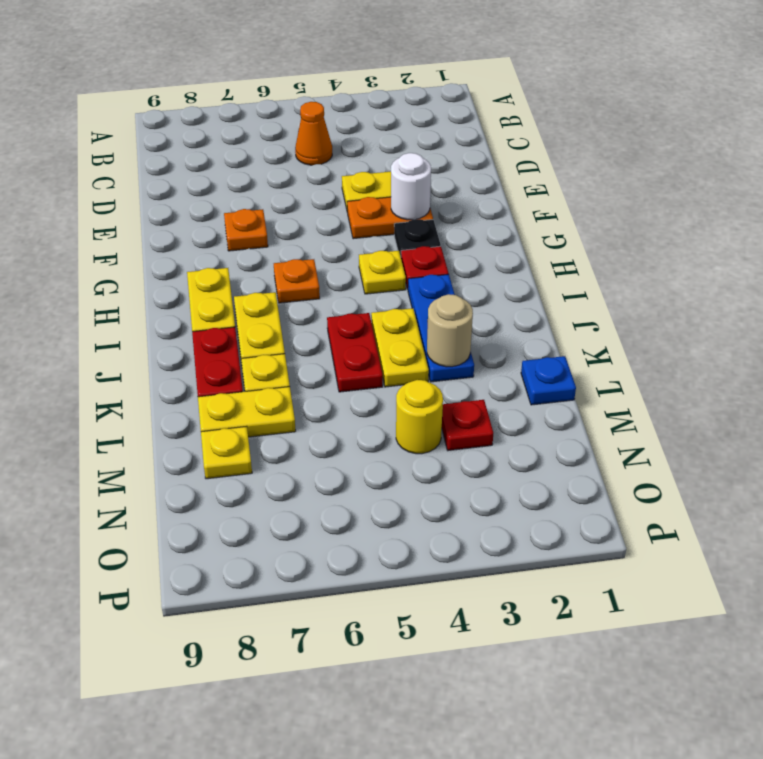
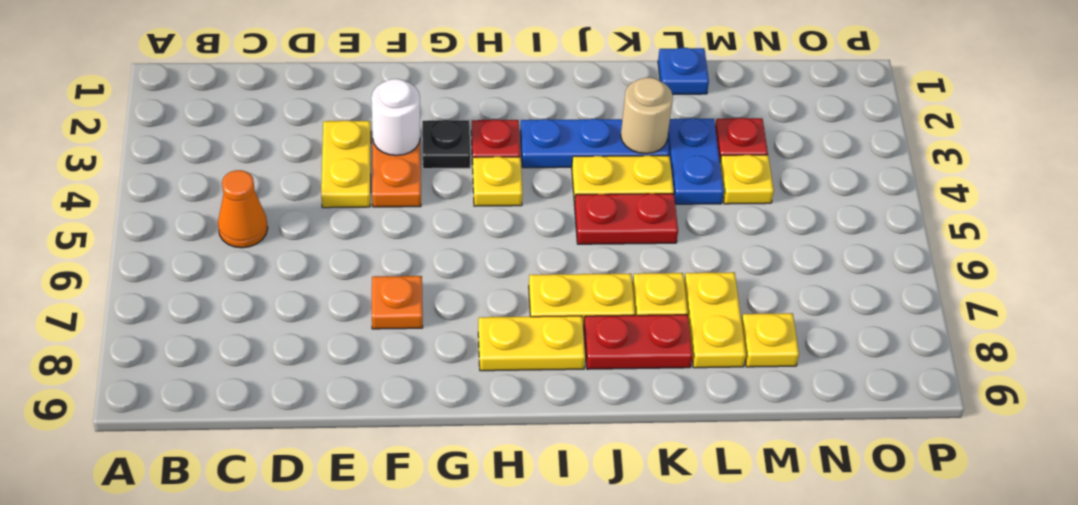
orange 1x1 plate [274,259,320,303] -> none
none -> blue 1x2 plate [667,118,724,204]
yellow 1x1 round brick [396,380,443,454] -> yellow 1x1 plate [720,155,774,204]

